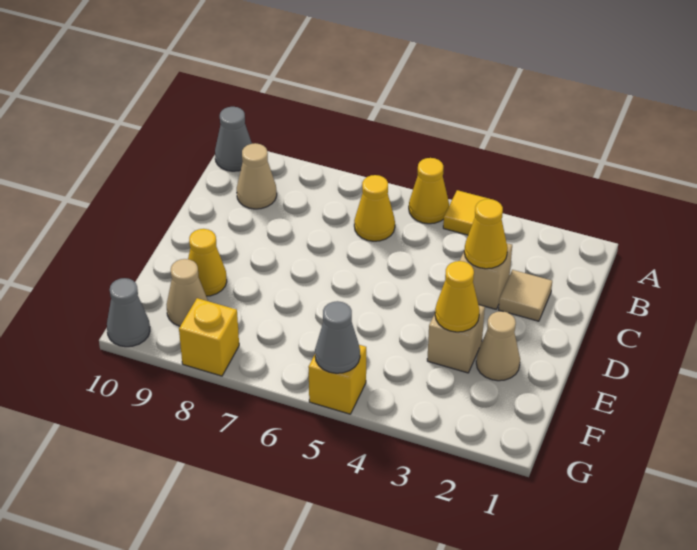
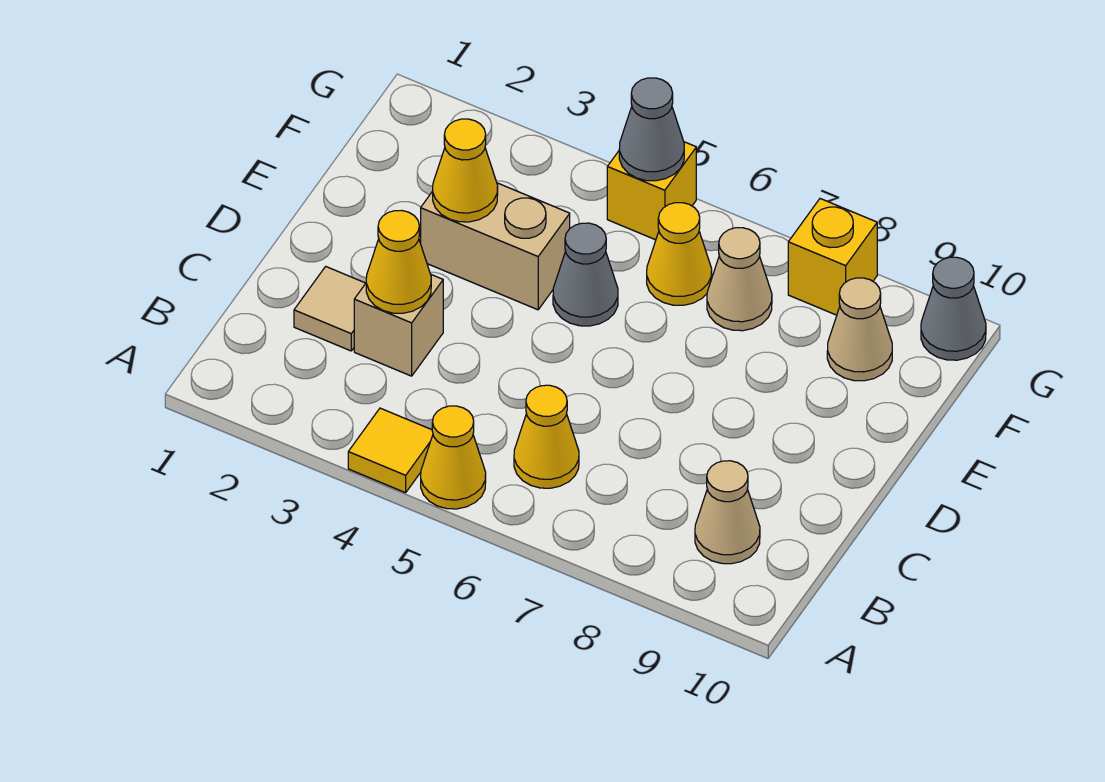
grey 1x1 cone [215,107,252,171] -> grey 1x1 cone moved to [553,223,618,326]
tan 1x1 cone [476,311,520,381] -> tan 1x1 cone moved to [707,228,772,331]
tan 1x1 brick [427,305,485,373] -> tan 1x2 brick [421,183,570,310]
yellow 1x1 cone [188,229,227,296] -> yellow 1x1 cone moved to [647,203,712,305]

